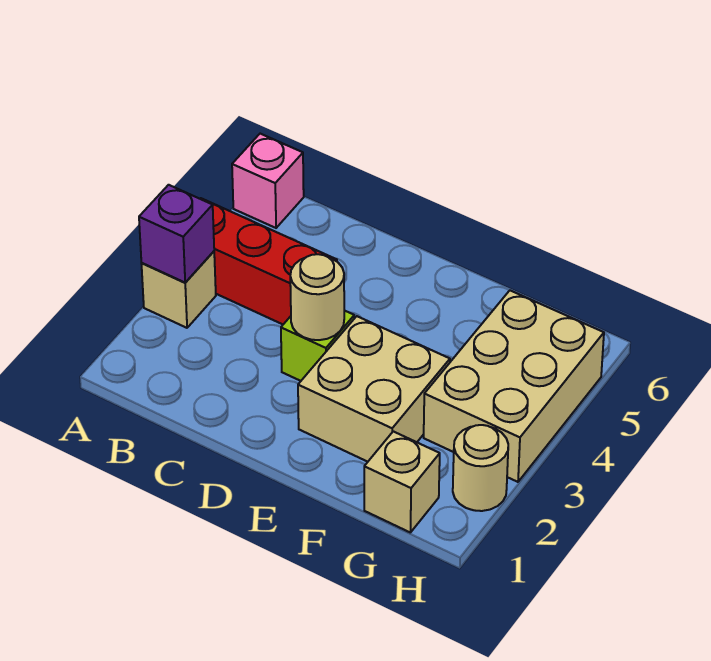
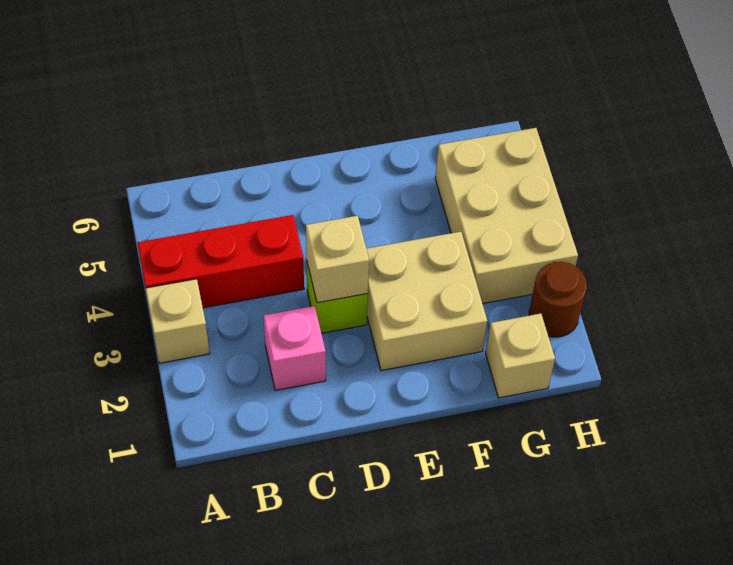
purple 1x1 brick [139,185,214,283] -> none
pink 1x1 brick [232,134,304,228] -> pink 1x1 brick moved to [263,306,326,391]
tan 1x1 round brick [290,254,344,340] -> tan 1x1 brick [306,216,369,303]
tan 1x1 round brick [453,425,508,511] -> brown 1x1 round brick [529,262,587,337]

